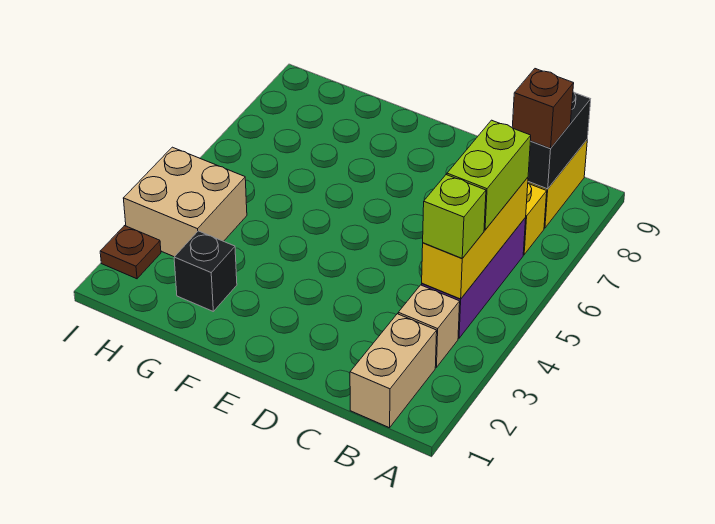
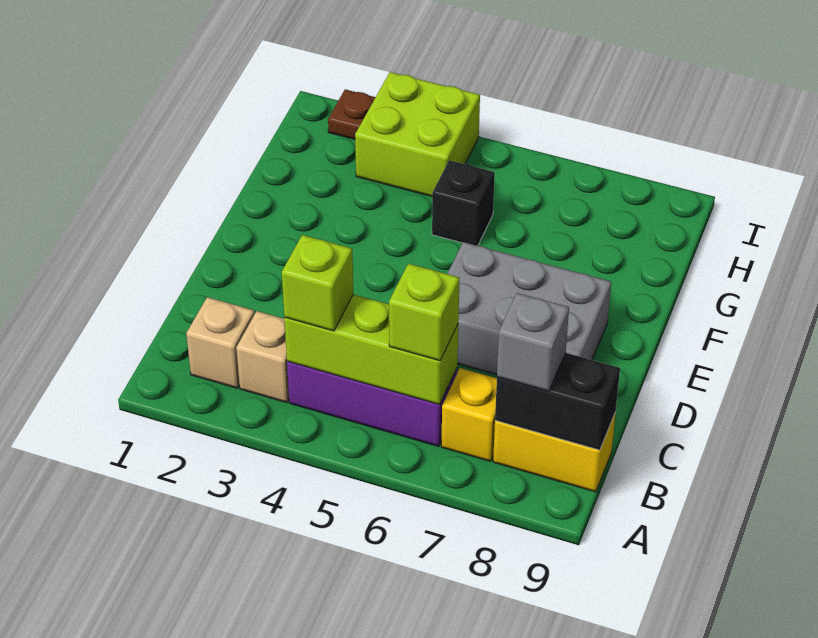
tan 1x2 brick [350,314,437,428] -> tan 1x1 brick [186,297,255,388]
yellow 1x3 brick [422,177,528,299] -> lime 1x3 brick [284,294,458,405]
lime 1x2 brick [447,120,531,230] -> lime 1x1 brick [389,264,460,361]
brown 1x1 brick [512,69,574,149] -> grey 1x1 brick [497,293,569,391]
none -> grey 2x3 brick [447,242,611,375]
black 1x1 brick [174,231,237,311] -> black 1x1 brick moved to [432,160,495,246]
tan 2x2 brick [123,147,247,257] -> lime 2x2 brick [355,72,480,196]

